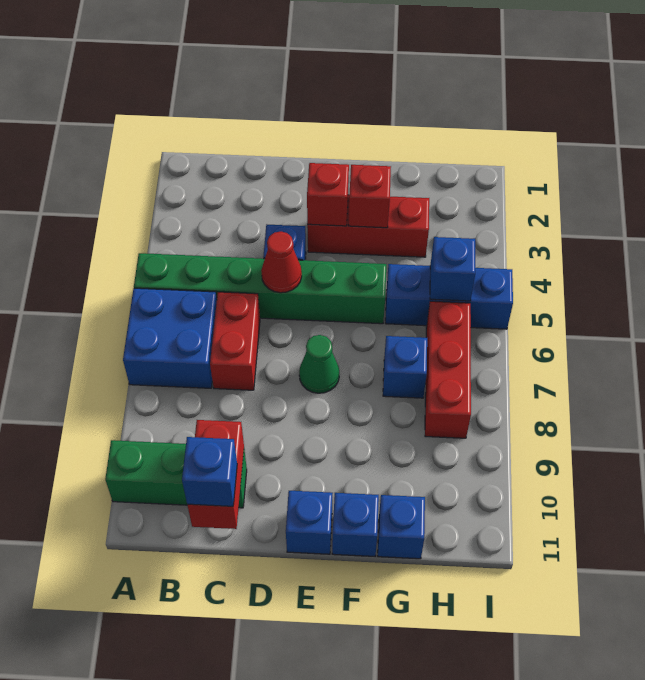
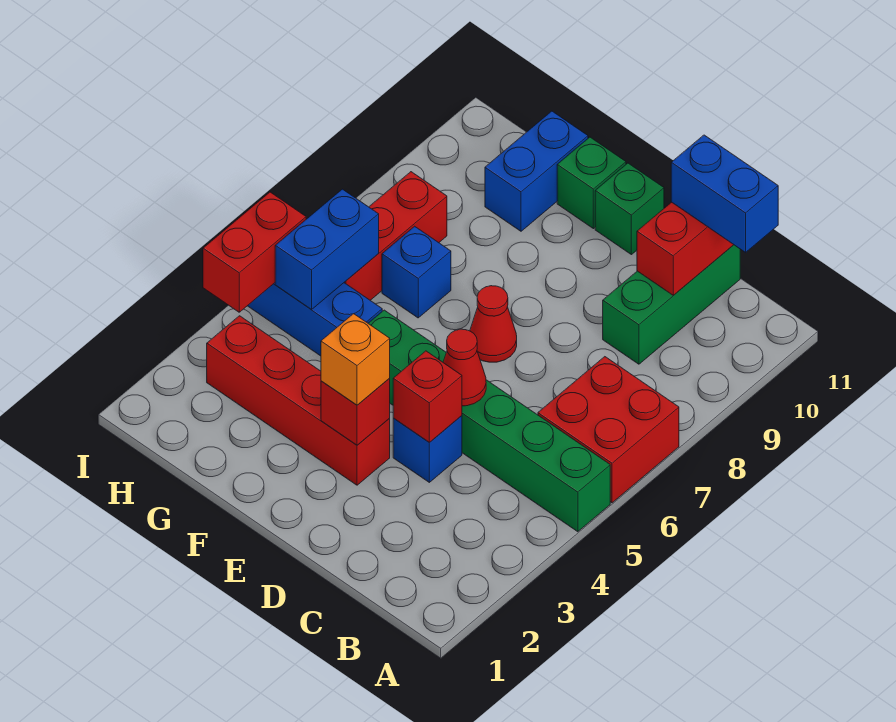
blue 2x2 brick [123,288,217,388] -> red 2x2 brick [538,357,679,503]
green 1x3 brick [105,440,247,508] -> green 1x3 brick turned to [603,245,740,364]
red 1x2 brick [210,292,260,390] -> red 1x2 brick moved to [203,192,306,312]
blue 1x1 brick [182,437,237,506] -> blue 1x2 brick [671,135,778,252]
red 1x3 brick [307,195,429,257] -> red 1x4 brick [207,316,390,485]
none -> orange 1x1 brick [321,314,390,405]
green 1x1 cone [299,335,339,393] -> red 1x1 cone [470,286,517,362]
blue 1x1 brick [286,491,333,554] -> green 1x1 brick [595,163,664,255]
red 1x1 brick [349,165,391,228] -> red 1x1 brick moved to [393,351,462,442]
blue 1x1 brick [332,493,379,556] -> green 1x1 brick [557,137,626,229]
blue 1x1 brick [378,495,425,559] -> blue 1x2 brick [485,111,588,231]
blue 1x1 brick [430,237,475,301] -> blue 1x2 brick [275,189,379,309]

